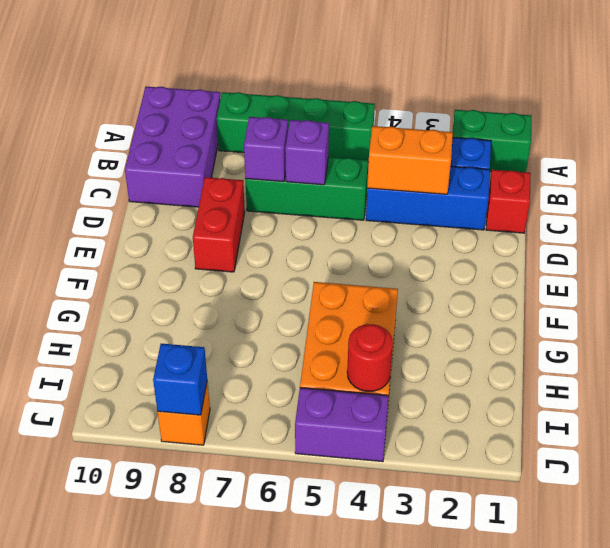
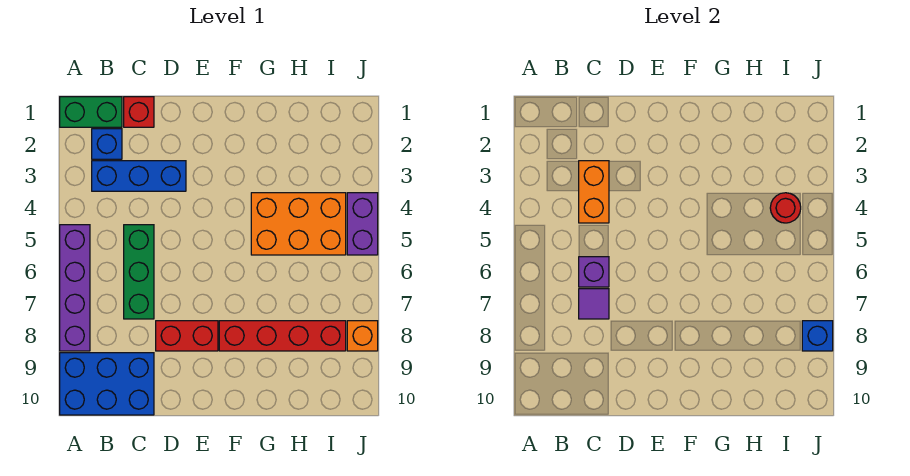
green 1x2 brick [452,110,531,172] -> green 1x2 brick turned to [60,97,122,127]
green 1x4 brick [217,92,375,162] -> purple 1x4 brick [60,225,90,351]
purple 2x3 brick [125,87,221,207] -> blue 2x3 brick [60,353,154,415]
blue 1x3 brick [366,166,490,230] -> blue 1x3 brick turned to [92,161,186,191]
purple 1x1 brick [244,117,288,182] -> purple 1x1 tile [579,289,609,319]
none -> red 1x4 brick [219,321,346,351]

